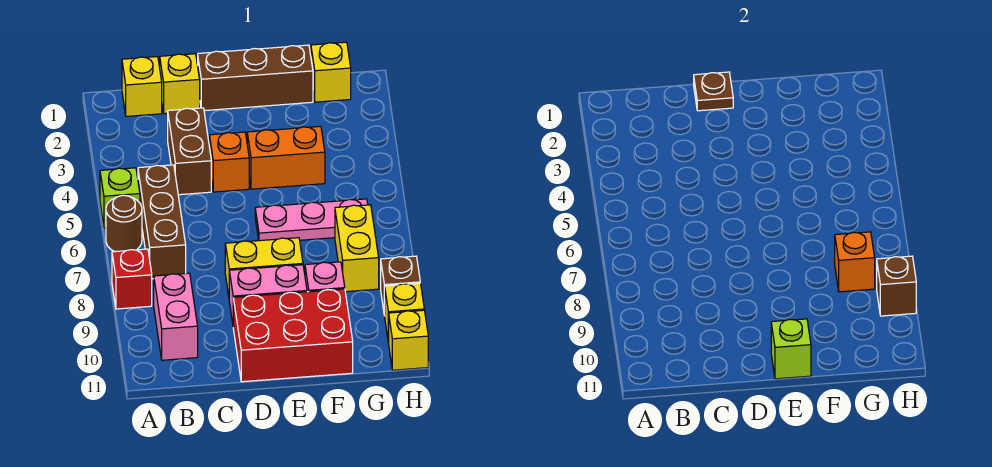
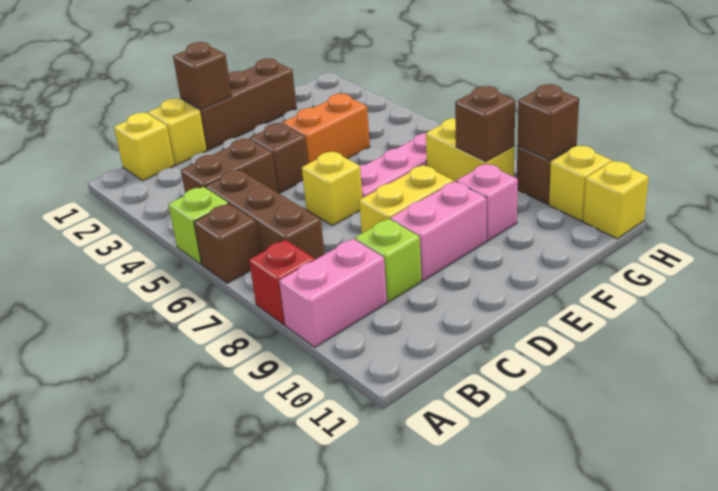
brown 1x1 round brick [106,195,142,252] -> brown 1x1 brick [194,204,260,283]
pink 1x2 brick [154,273,198,360] -> pink 1x2 brick turned to [279,239,387,347]
brown 1x2 brick [168,108,211,195] -> brown 1x2 brick turned to [181,139,277,193]
brown 1x1 plate [694,72,733,111] -> brown 1x1 brick [173,42,232,109]
orange 1x1 brick [209,132,249,192] -> brown 1x1 brick [250,123,308,193]
red 2x3 brick [233,289,353,382] -> none
lime 1x1 brick [771,319,811,379] -> lime 1x1 brick moved to [355,219,422,302]
yellow 1x1 brick [311,42,351,102] -> yellow 1x1 brick moved to [302,151,362,226]
orange 1x1 brick [835,232,875,292] -> brown 1x1 brick [455,86,515,162]

